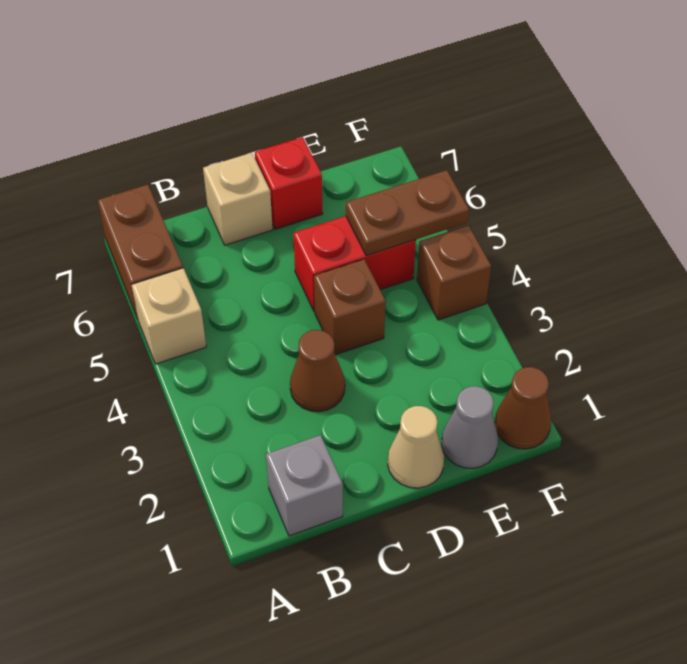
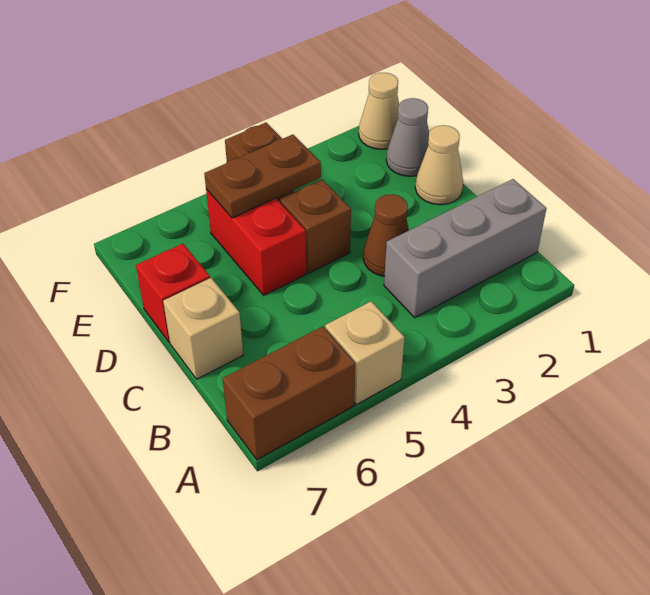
grey 1x1 brick [266,435,343,536] -> grey 1x3 brick [384,179,547,318]
brown 1x2 plate [346,170,469,256] -> brown 1x2 plate turned to [204,134,321,218]
brown 1x1 cone [495,367,551,449] -> tan 1x1 cone [359,73,399,149]

